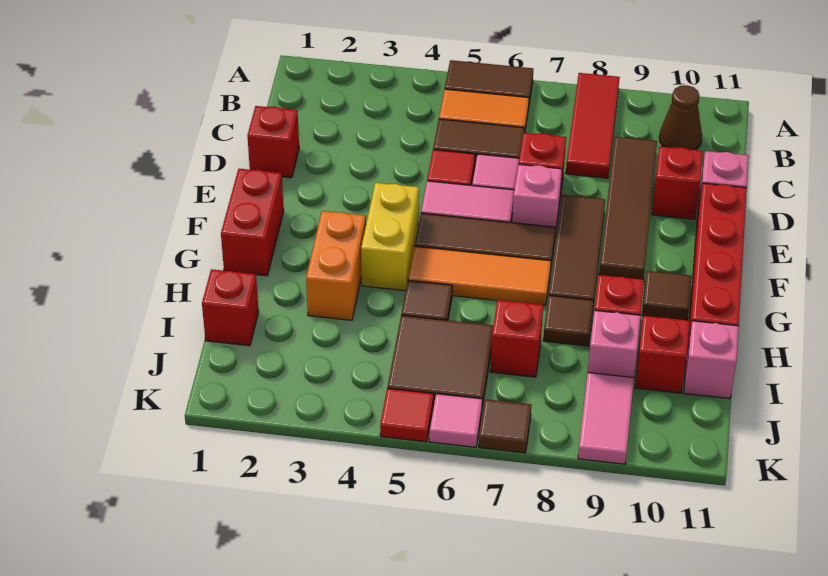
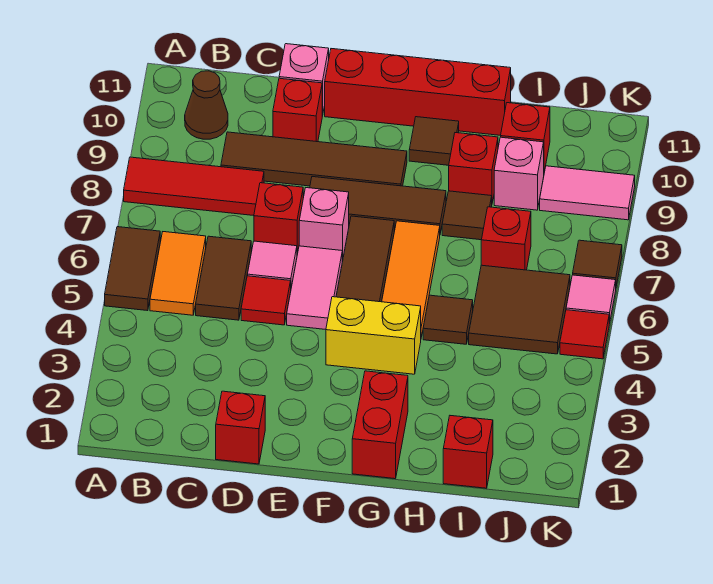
red 1x2 brick [221,169,284,276] -> red 1x2 brick turned to [352,371,408,479]
orange 1x2 brick [306,211,366,320] -> none
pink 1x1 brick [684,321,739,399] -> none

